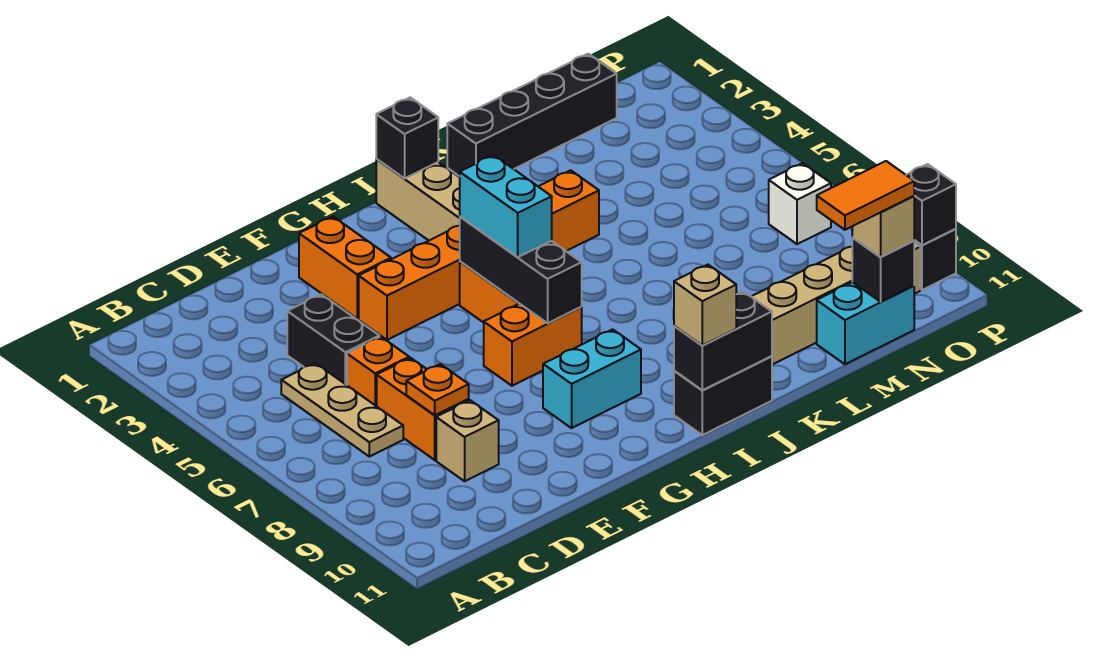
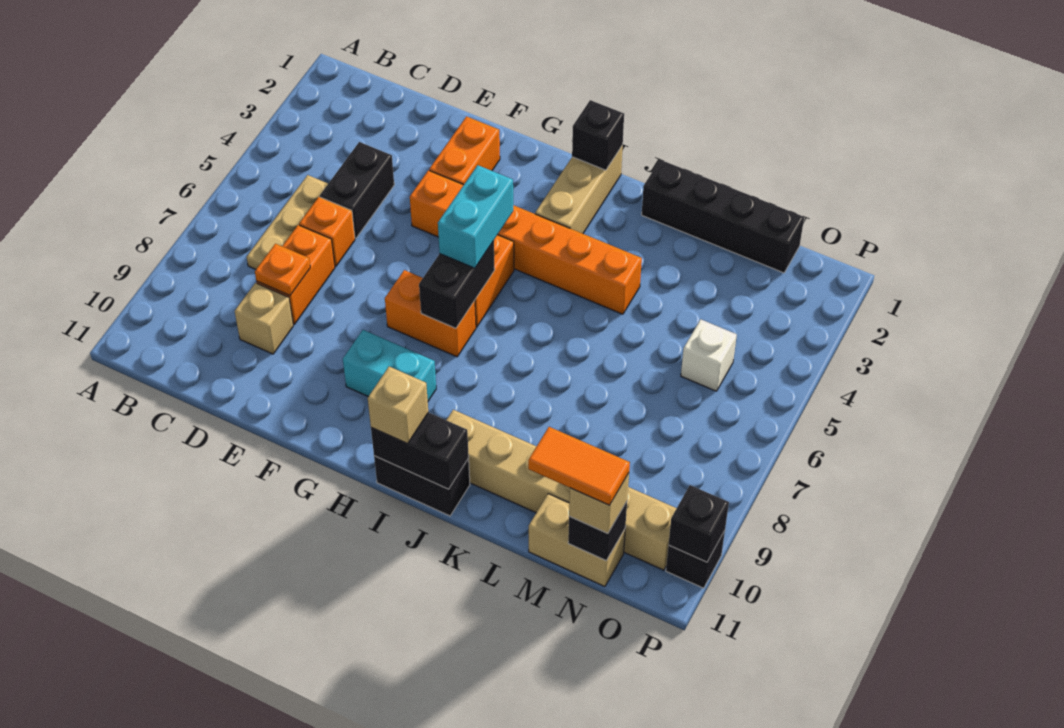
black 1x3 brick [459,217,582,323] -> black 1x2 brick [419,241,495,328]
cyan 1x2 brick [817,282,914,364] -> tan 1x2 brick [529,494,625,587]
white 1x1 brick [769,163,831,244] -> white 1x1 brick moved to [681,320,737,391]

